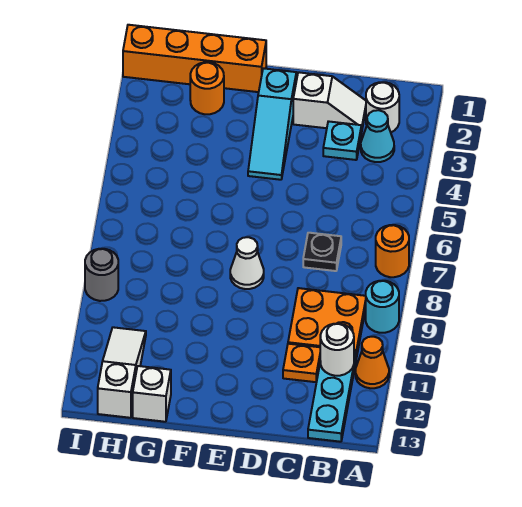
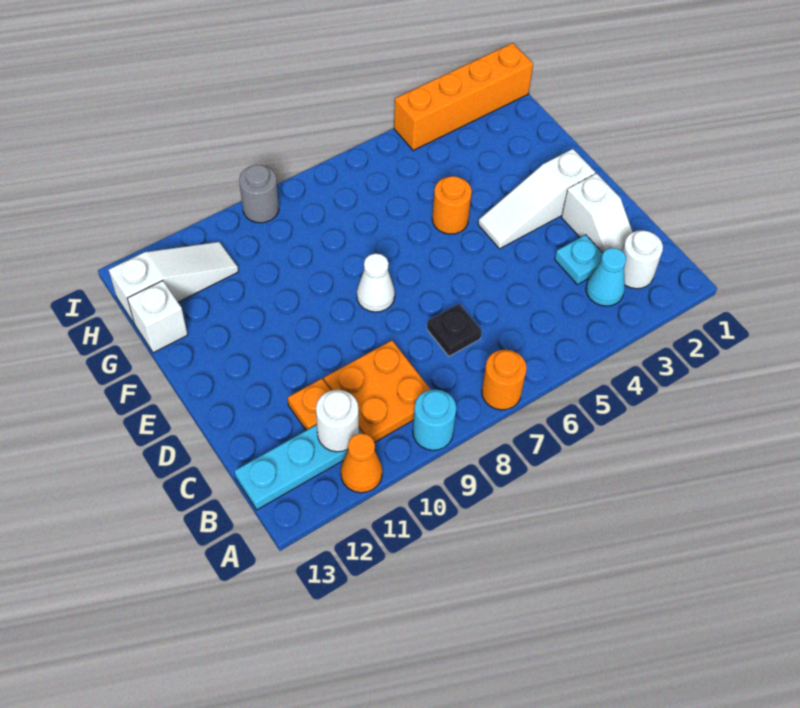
cyan 1x3 slope [248,68,296,180] -> white 1x3 slope [478,149,595,249]
orange 1x4 brick [123,25,266,92] -> orange 1x4 brick turned to [394,43,533,151]
orange 1x1 round brick [190,62,224,114] -> orange 1x1 round brick moved to [432,176,472,234]

